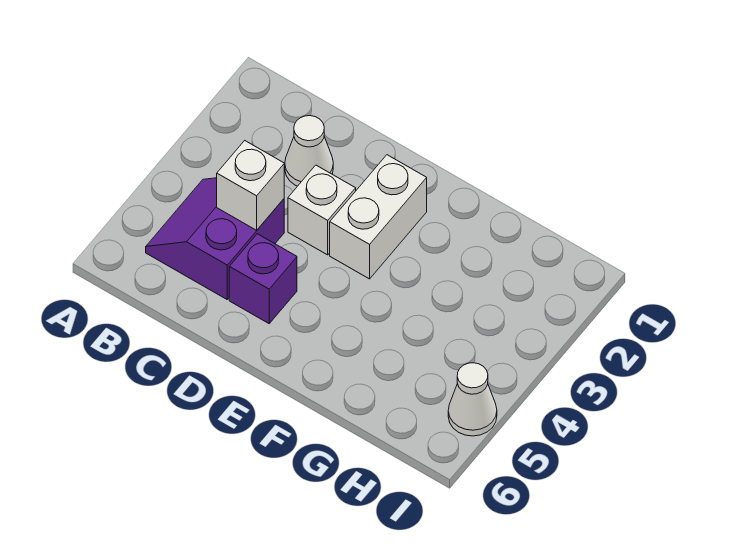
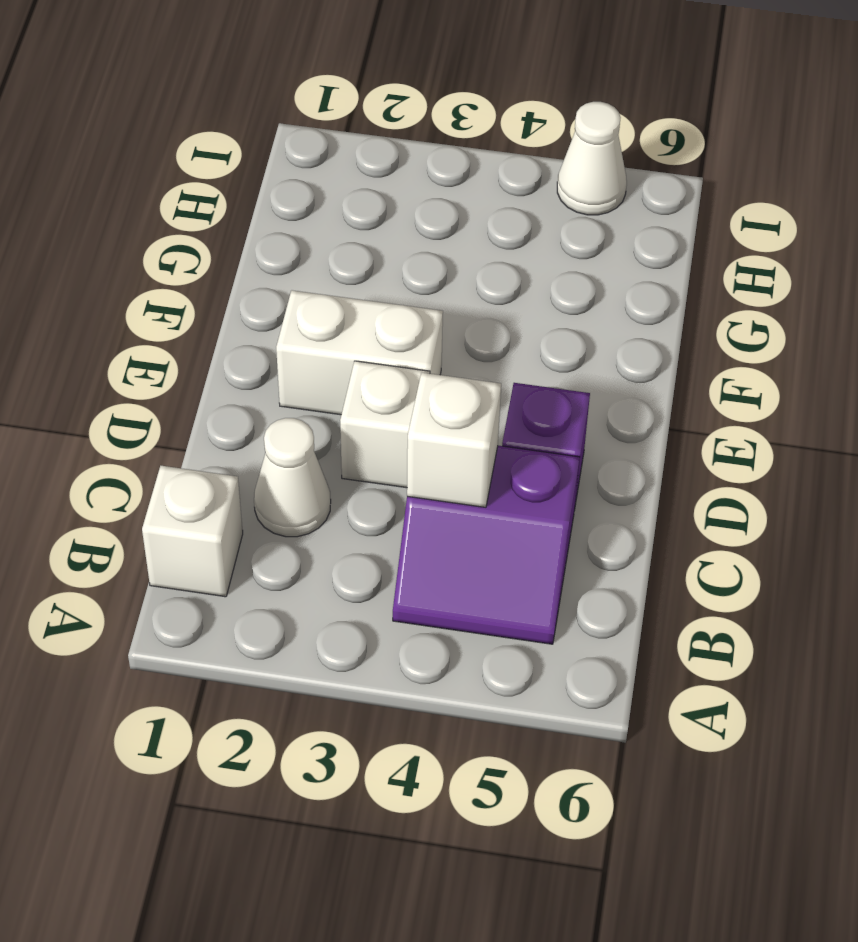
none -> white 1x1 brick [142,466,243,597]

